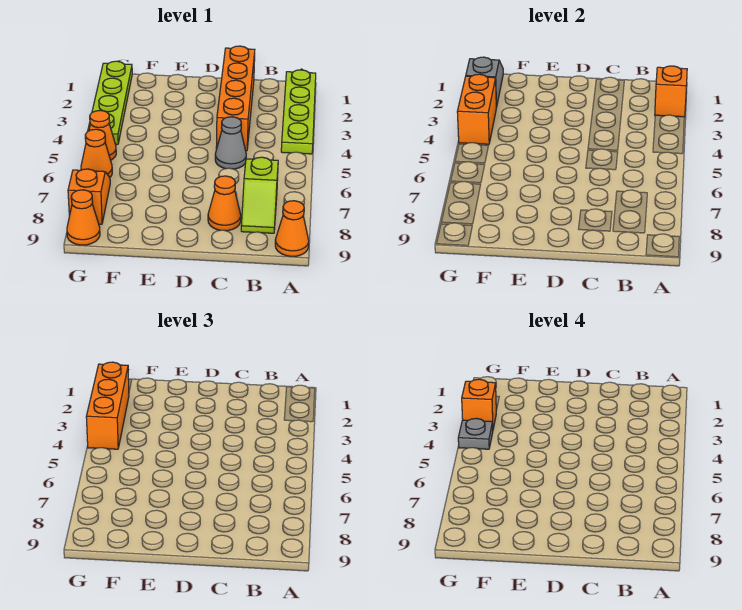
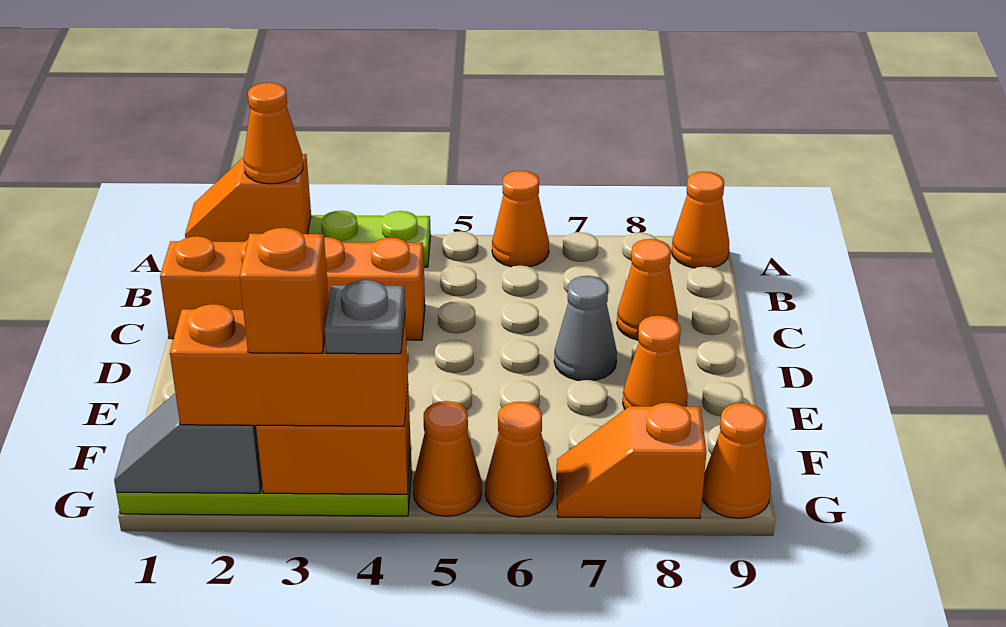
none -> orange 1x1 cone [244,83,303,184]
none -> orange 1x1 cone [492,171,549,267]
lime 1x2 slope [241,157,278,233] -> none
grey 1x1 cone [215,117,246,169] -> grey 1x1 cone moved to [554,276,617,381]
none -> orange 1x1 cone [623,316,688,409]

